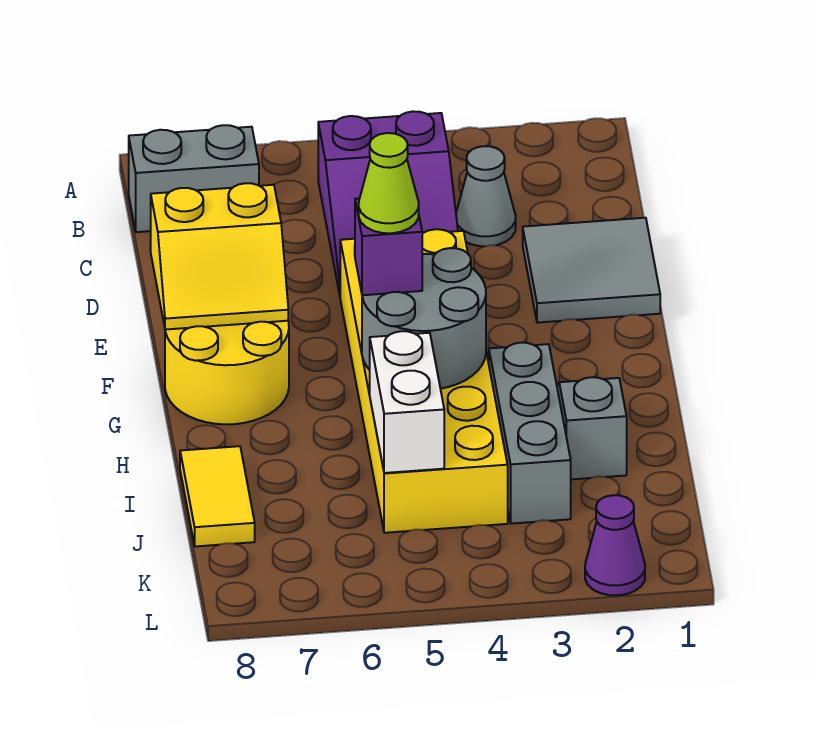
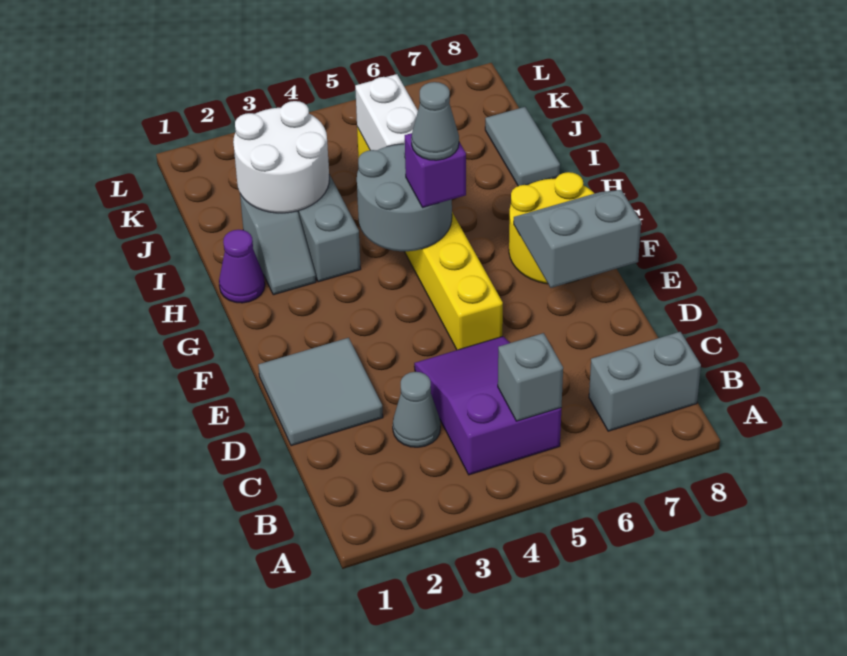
none -> grey 1x1 brick [498,333,563,421]
yellow 2x6 brick [340,229,508,533] -> yellow 1x6 brick [357,127,503,350]
yellow 2x2 slope [151,183,288,330] -> grey 2x2 slope [514,190,641,288]
lime 1x1 cone [359,133,419,233] -> grey 1x1 cone [411,82,459,160]
none -> white 2x2 round brick [233,101,329,213]
yellow 1x2 tile [180,446,255,546] -> grey 1x2 tile [485,107,560,186]
purple 1x1 cone [585,495,645,595] -> purple 1x1 cone moved to [219,230,265,303]

